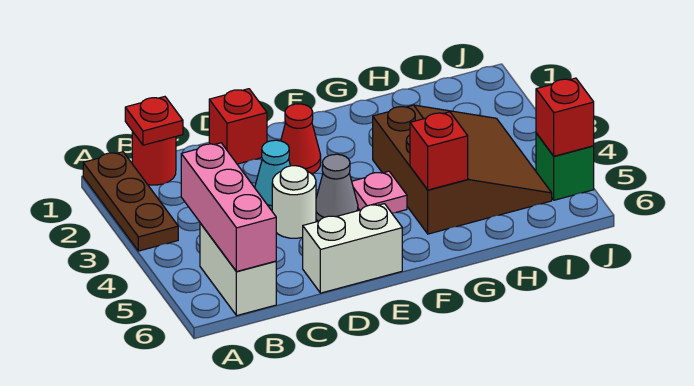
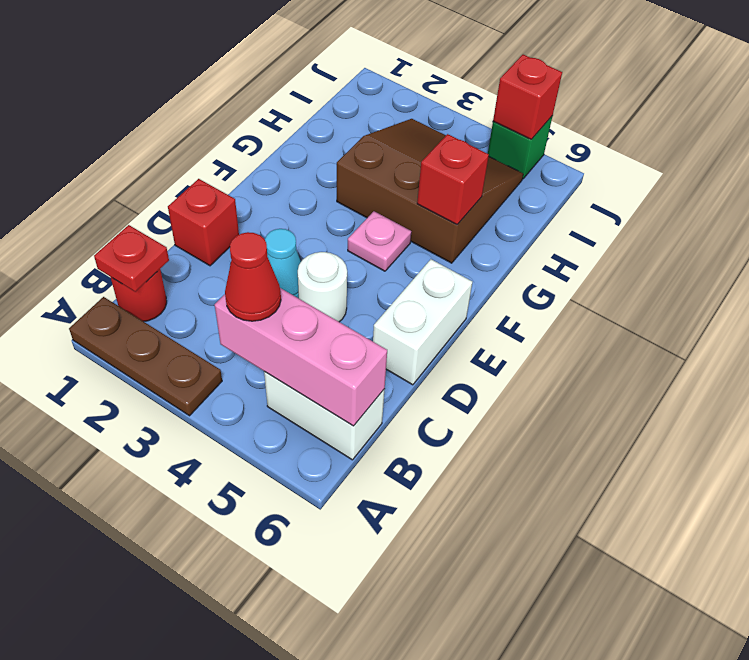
red 1x1 cone [281,104,321,174] -> red 1x1 cone moved to [225,232,281,321]
grey 1x1 cone [316,154,358,221] -> none

